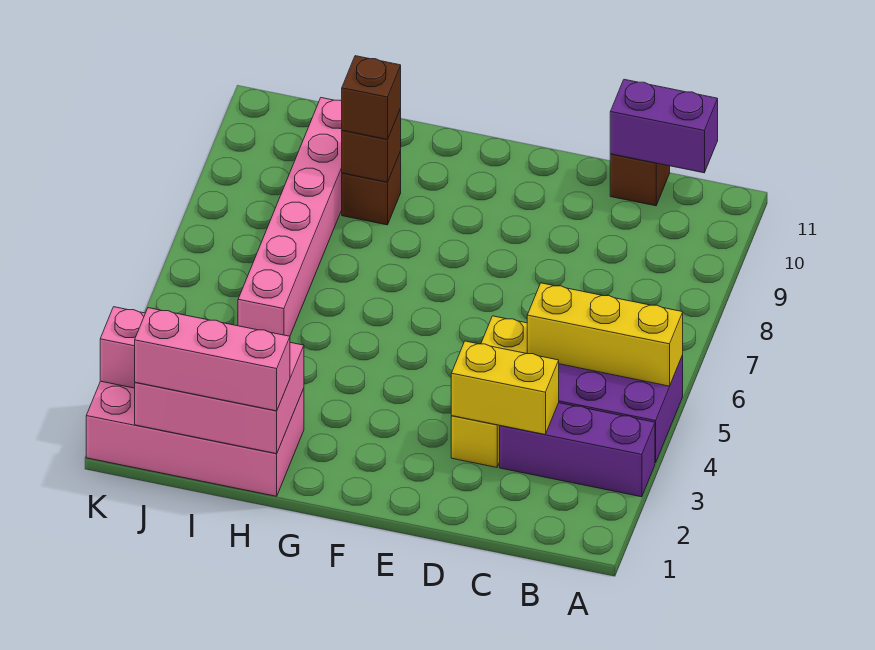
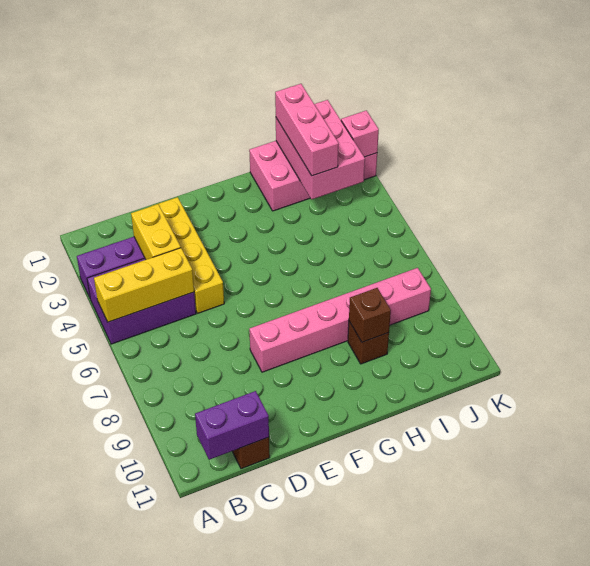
yellow 1x2 brick [451,341,559,434] -> yellow 1x2 brick turned to [131,204,181,260]
yellow 1x3 brick [451,316,527,467] -> yellow 1x4 brick [158,197,224,313]
pink 2x3 brick [135,342,304,454] -> pink 2x3 brick turned to [276,100,365,199]
pink 1x3 brick [135,308,290,411] -> pink 1x3 brick turned to [275,84,339,176]
brown 1x1 brick [342,56,401,139] -> none
pink 1x6 brick [238,98,342,336] -> pink 1x6 brick turned to [249,268,431,372]

